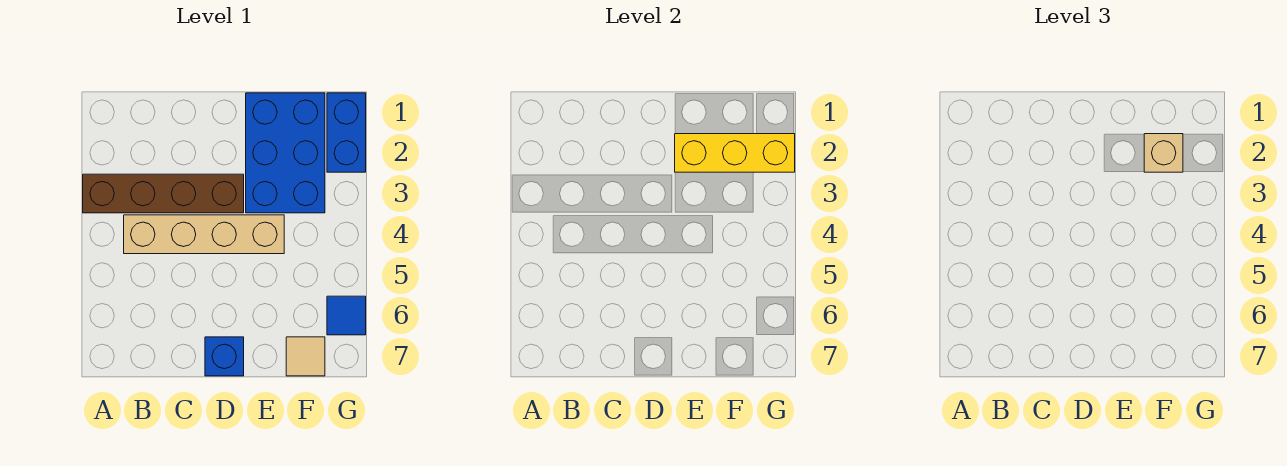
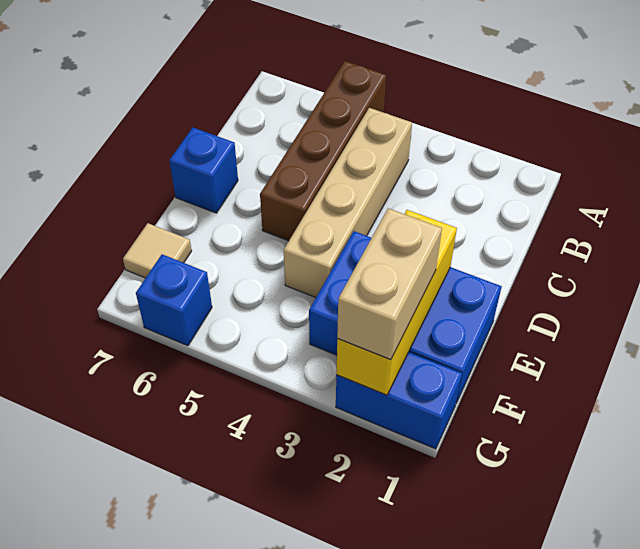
brown 1x4 brick [83,174,244,213] -> brown 1x4 brick moved to [260,61,386,241]
tan 1x1 brick [1144,134,1183,172] -> tan 1x2 brick [337,208,442,360]
blue 1x1 tile [327,296,366,335] -> blue 1x1 brick [136,254,212,346]

